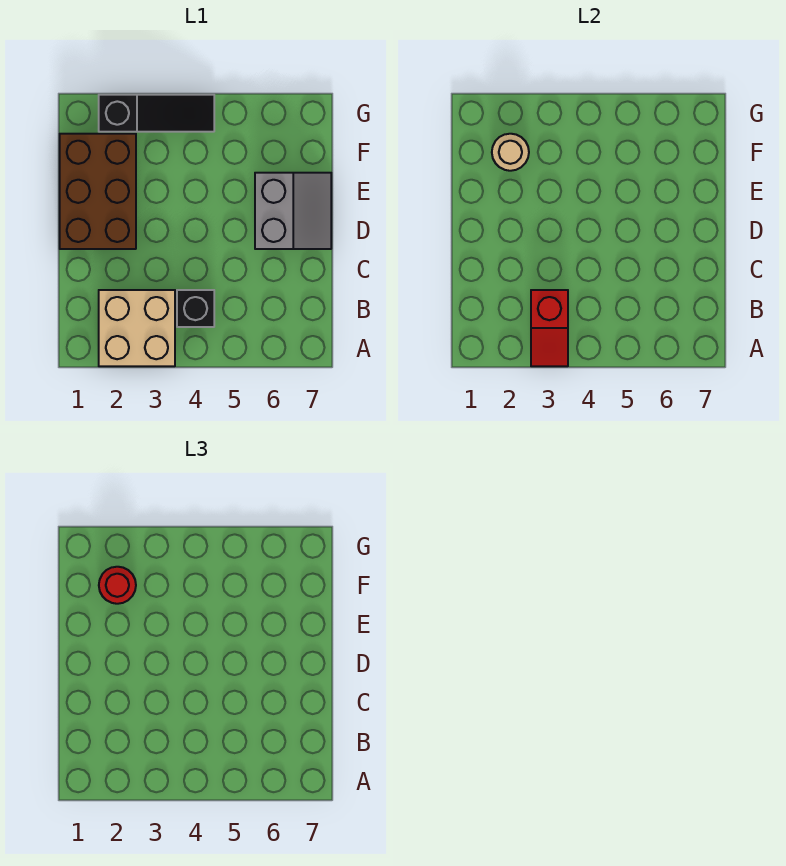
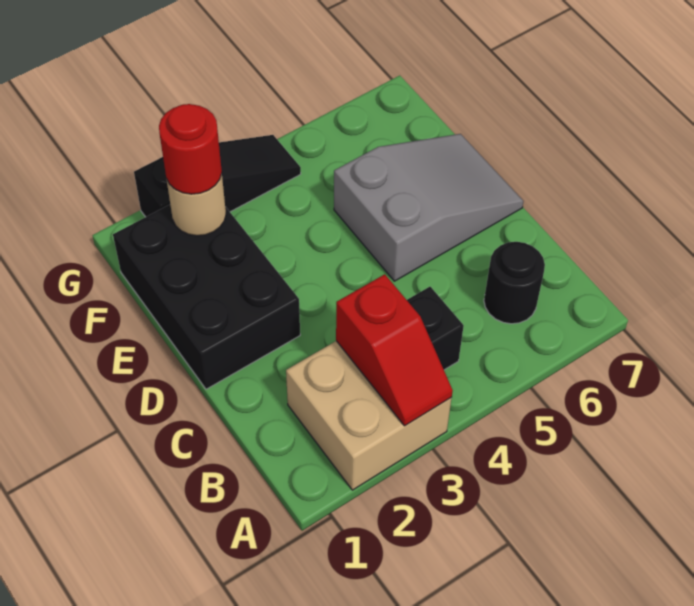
none -> black 1x1 round brick [484,242,545,324]
brown 2x3 brick [60,134,136,249] -> black 2x3 brick [113,205,300,389]
grey 2x2 slope [255,173,331,249] -> grey 2x3 slope [334,134,524,281]

